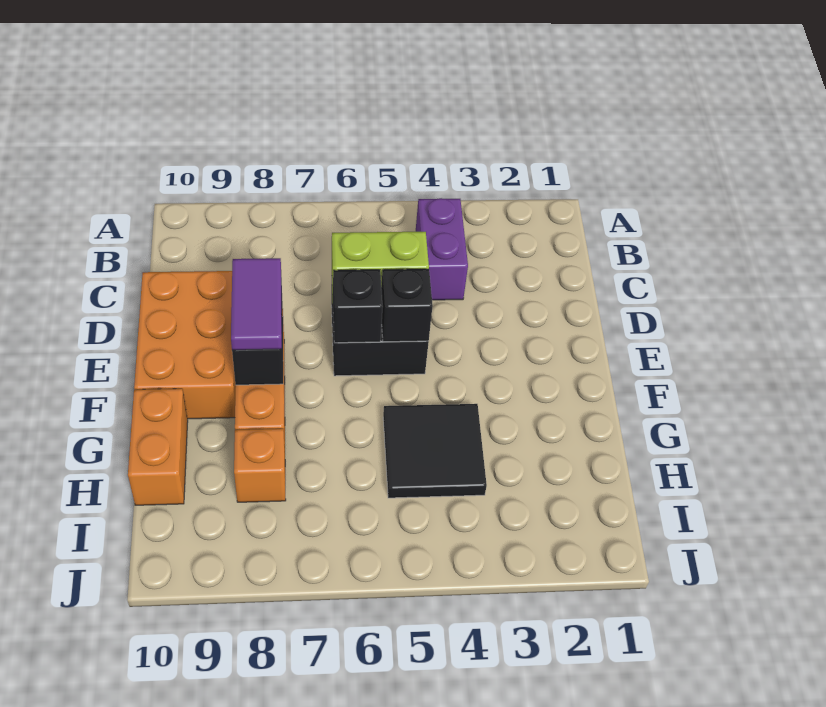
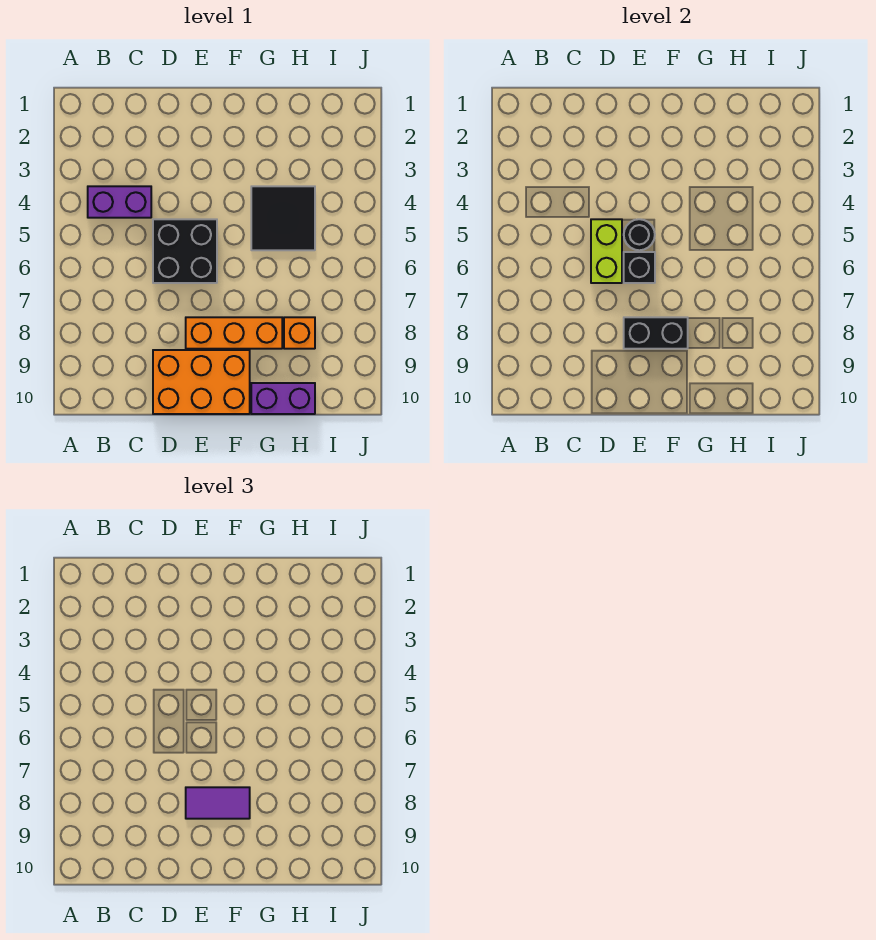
black 1x1 brick [381,269,433,342] -> black 1x1 round brick [624,219,655,250]
orange 1x2 brick [128,389,188,505] -> purple 1x2 brick [251,383,315,414]

